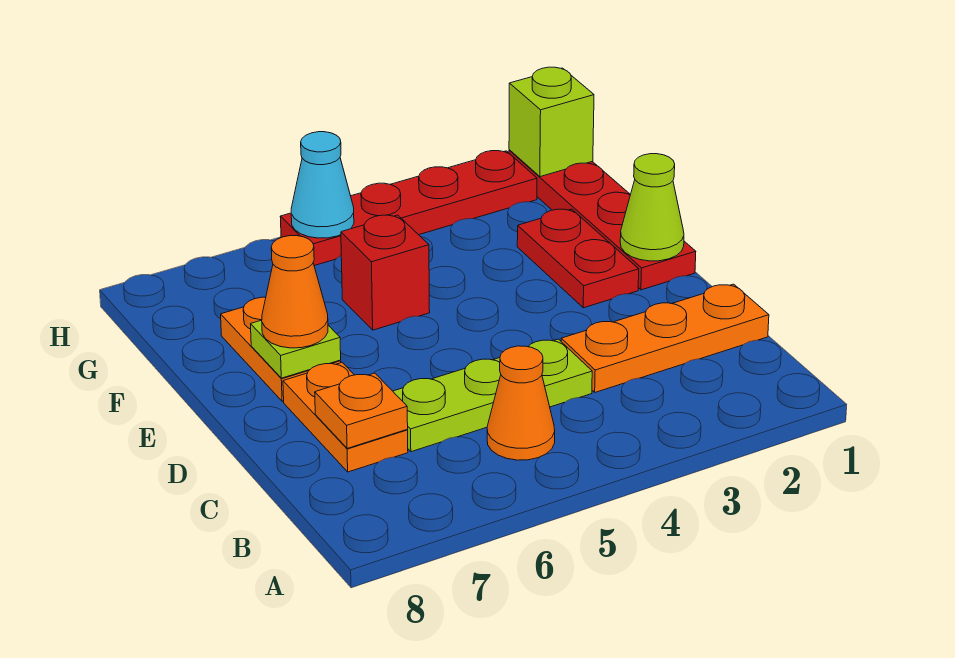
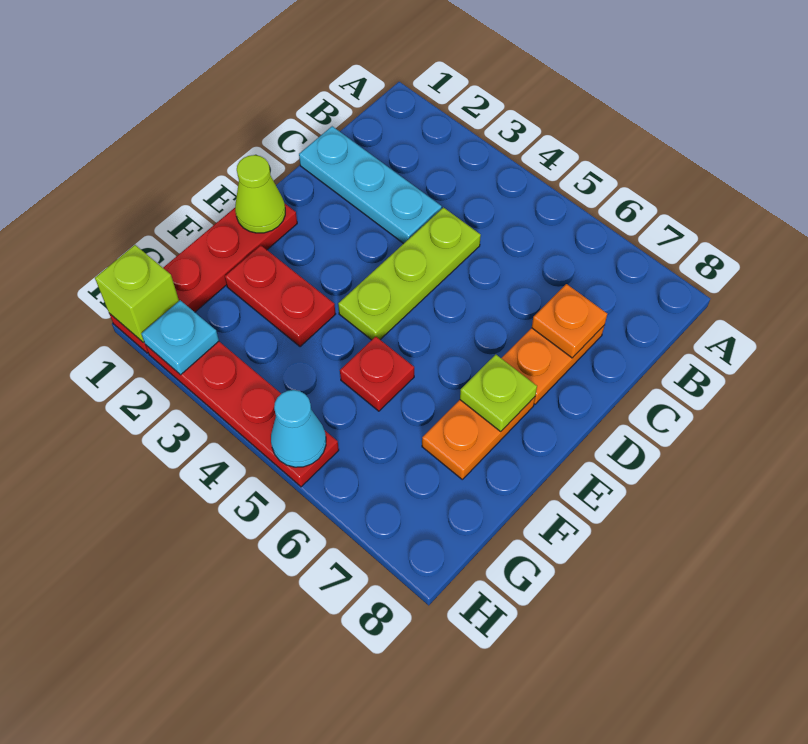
orange 1x1 cone [487,346,555,460] -> none
orange 1x3 plate [561,284,769,392] -> cyan 1x3 plate [299,126,442,244]
lime 1x3 plate [393,339,592,452] -> lime 1x3 plate turned to [338,208,481,340]
red 1x2 plate [517,209,639,308] -> red 1x2 plate turned to [225,245,335,347]
orange 1x1 cone [262,236,328,348] -> none
red 1x1 brick [341,215,430,330] -> red 1x1 plate [340,337,414,411]
none -> cyan 1x1 plate [141,300,219,375]

